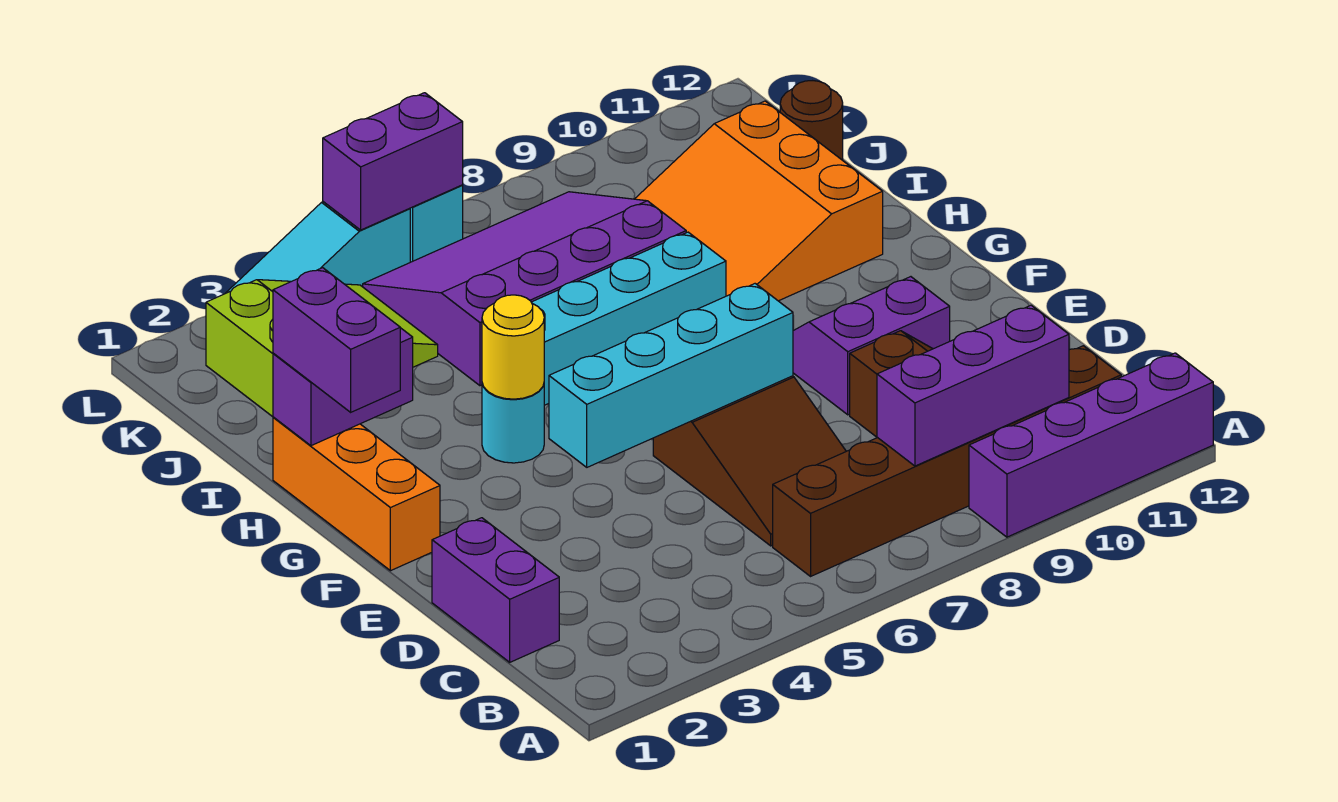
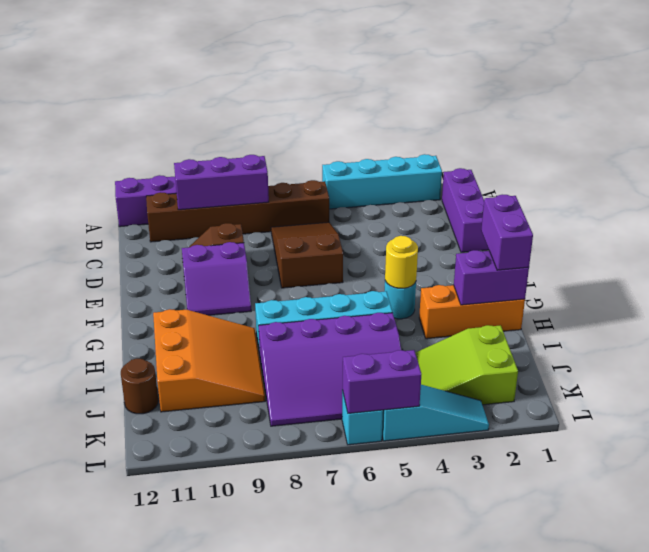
purple 1x2 brick [432,518,559,662] -> purple 1x3 brick [442,168,489,252]
cyan 1x4 brick [549,284,793,467] -> cyan 1x4 brick moved to [322,154,442,209]
orange 1x3 brick [273,417,440,571] -> orange 1x3 brick turned to [419,285,525,339]

